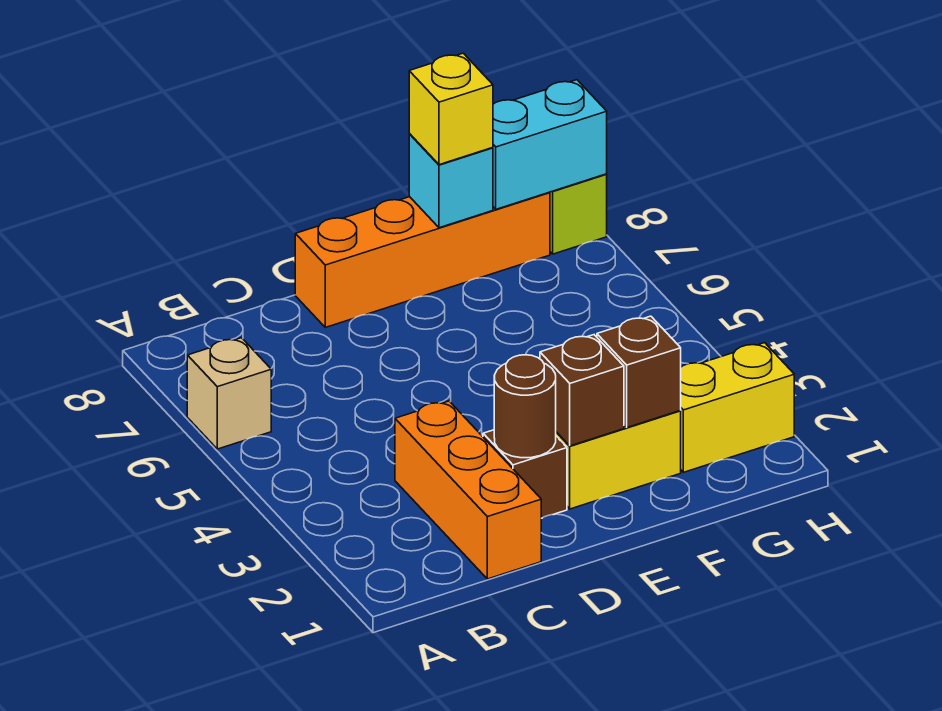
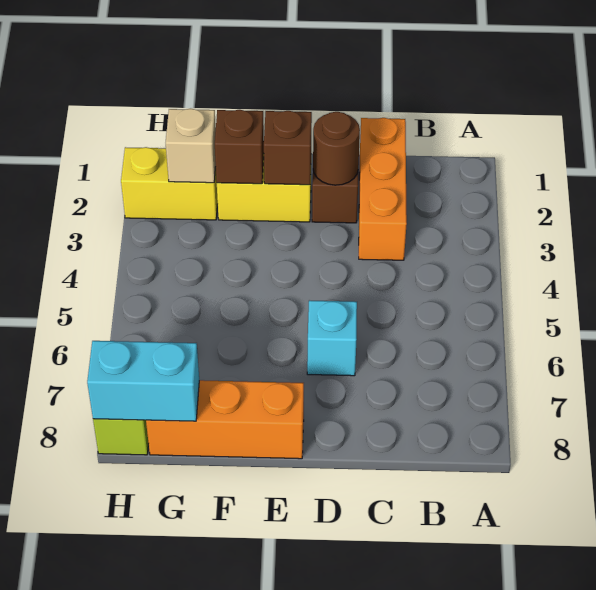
tan 1x1 brick [187,338,271,449] -> tan 1x1 brick moved to [166,109,216,183]
orange 1x4 brick [295,192,550,327] -> orange 1x3 brick [146,380,304,459]
cyan 1x1 brick [409,134,493,228] -> cyan 1x1 brick moved to [307,300,357,376]
yellow 1x1 brick [409,53,493,165] -> none

